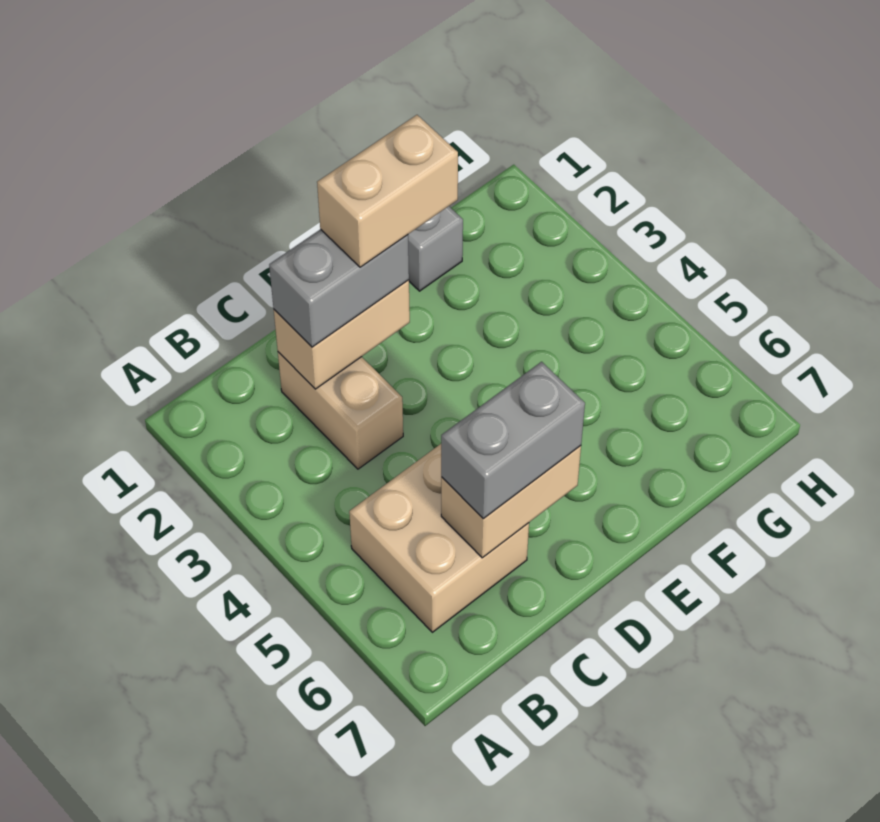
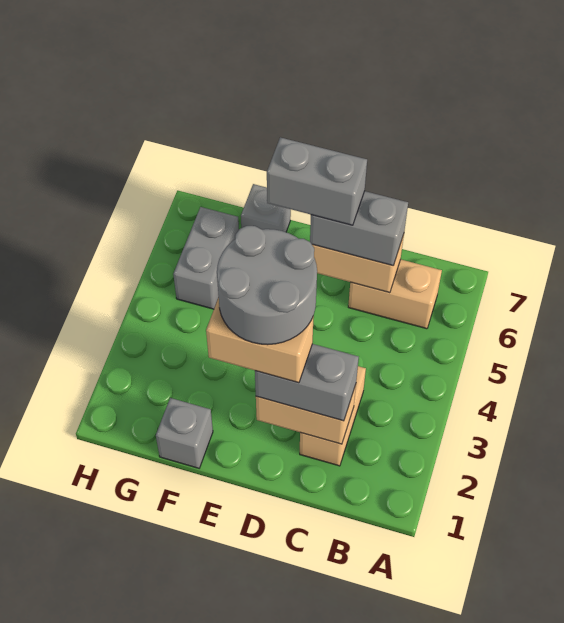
tan 2x2 brick [349,444,529,632] -> tan 1x2 brick [348,259,442,329]
none -> grey 2x2 round brick [217,226,317,345]
none -> grey 1x2 brick [267,137,367,225]
none -> grey 1x1 brick [241,184,291,232]
none -> grey 1x2 brick [173,207,239,309]

